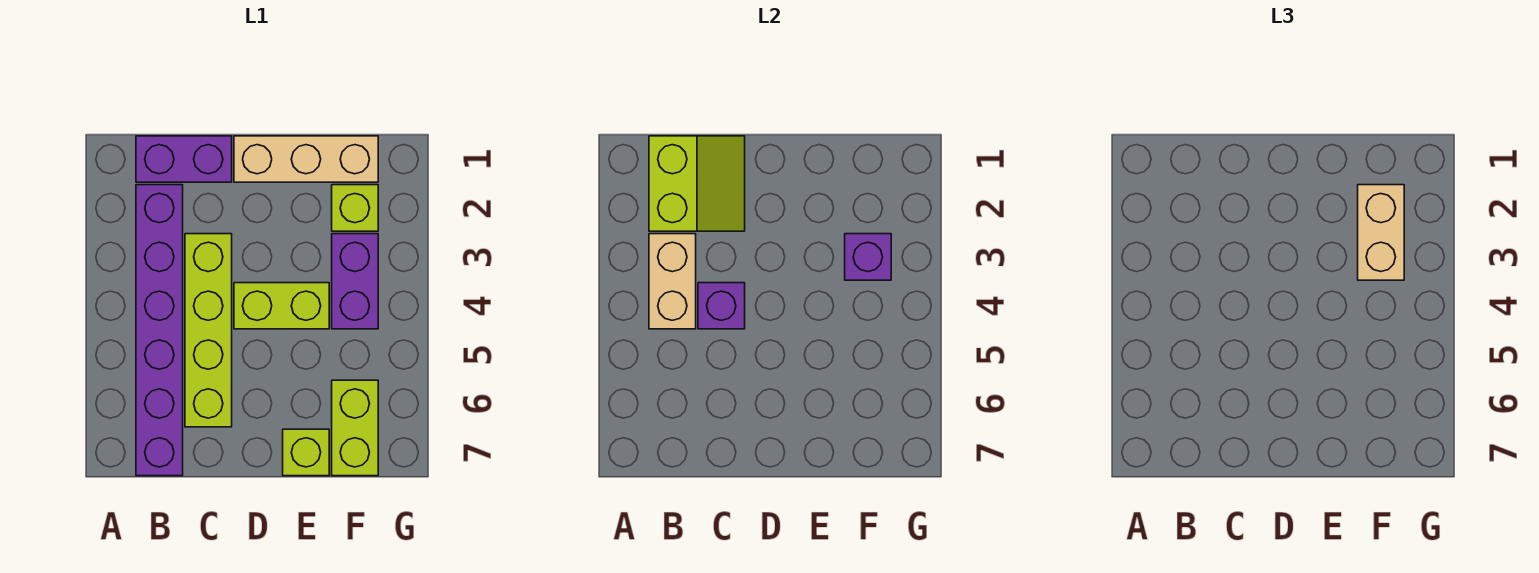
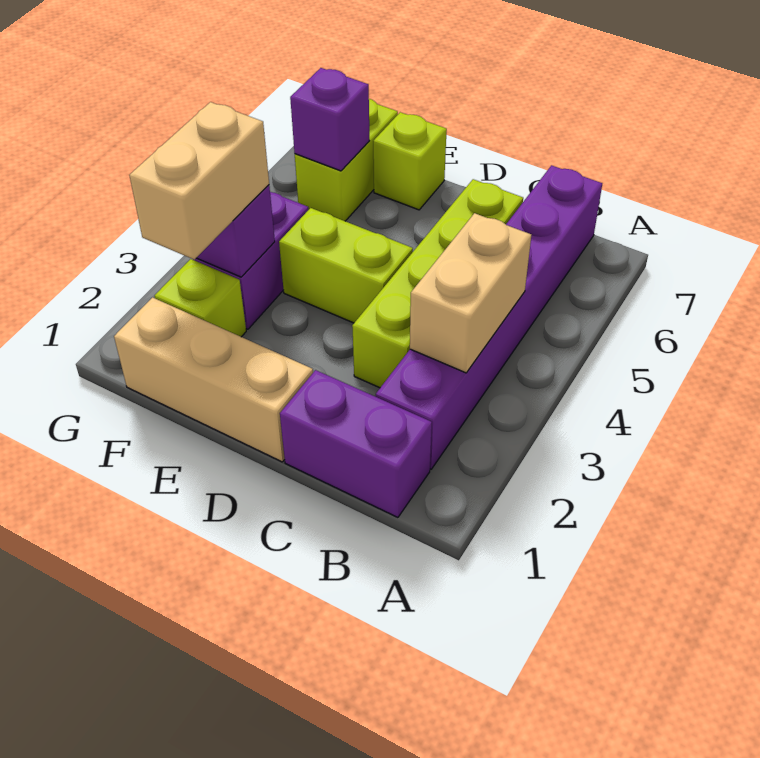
lime 2x2 slope [649,136,745,231] -> none
purple 1x1 brick [698,283,745,329] -> purple 1x1 brick moved to [290,68,369,171]

